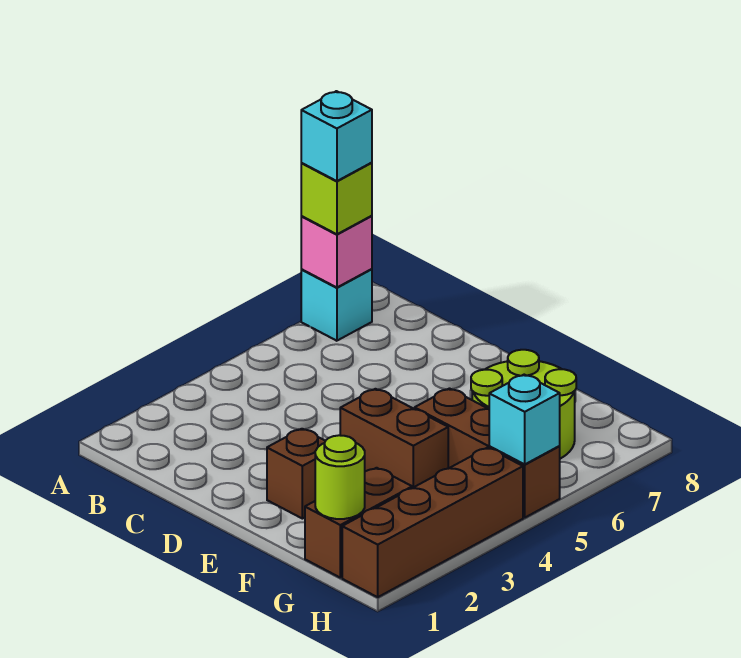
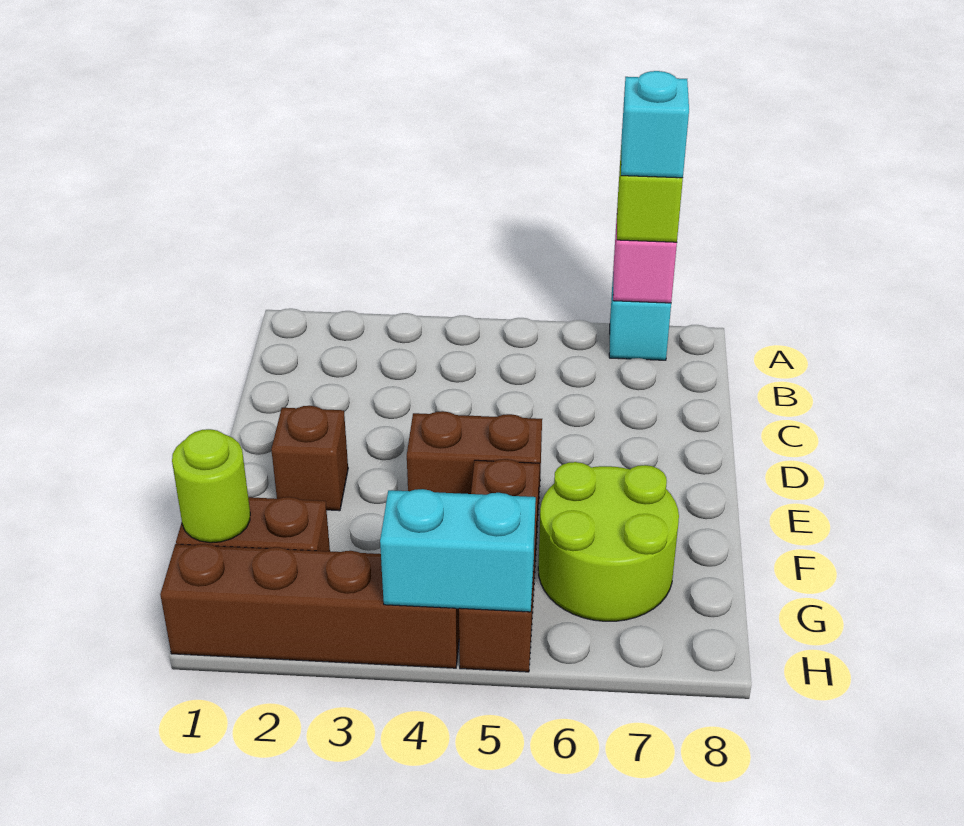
brown 1x2 brick [340,389,448,488] -> brown 1x2 brick turned to [407,411,542,509]
cyan 1x1 brick [489,375,560,464] -> cyan 1x2 brick [380,489,536,612]

